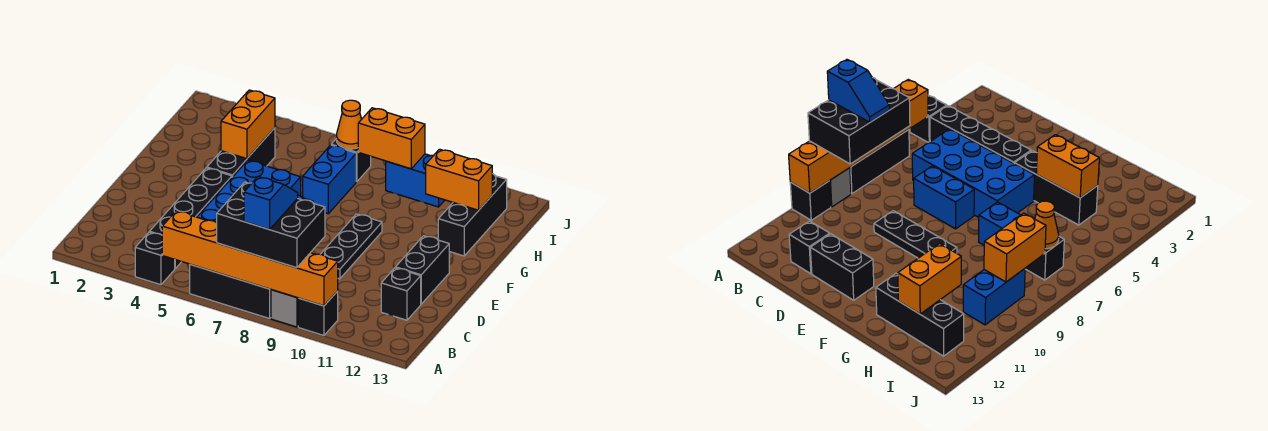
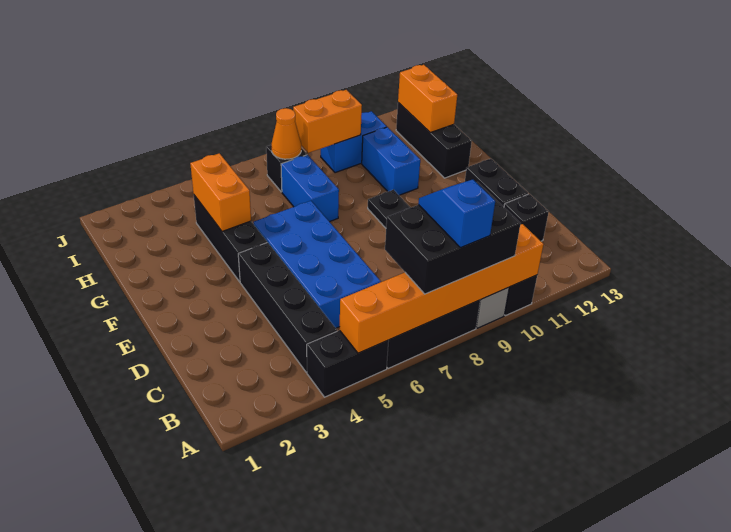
black 1x1 brick [135,232,175,285] -> black 1x2 brick [307,330,389,397]
blue 1x2 brick [914,166,974,229] -> blue 1x2 brick moved to [362,127,420,195]
orange 1x2 brick [426,149,492,210] -> orange 1x2 brick turned to [398,65,457,133]

